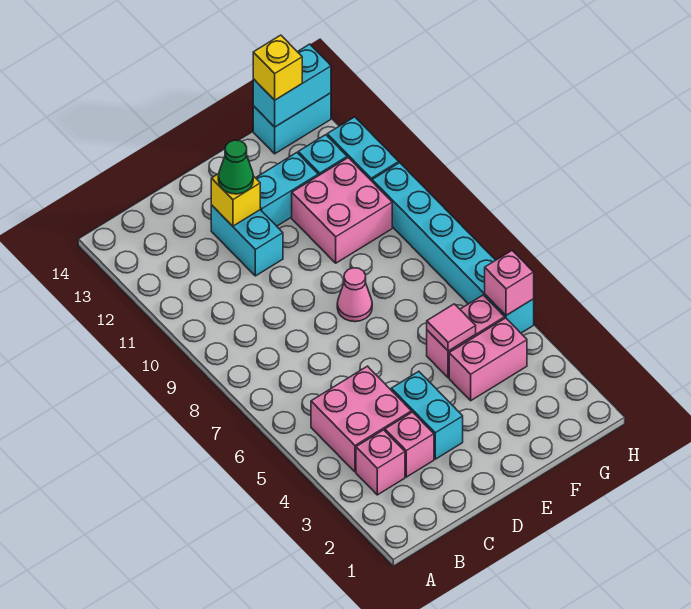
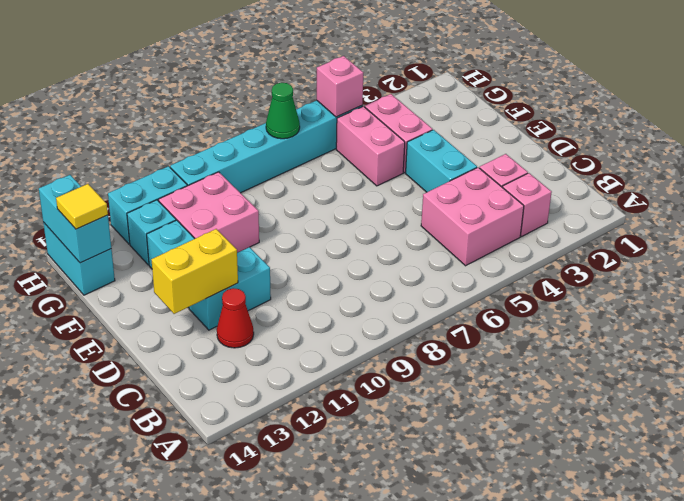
none -> red 1x1 cone [217,288,254,348]
cyan 1x2 brick [391,371,463,459] -> cyan 1x2 brick turned to [406,130,477,192]
yellow 1x1 brick [211,174,260,226] -> yellow 1x2 brick [151,229,238,314]
green 1x1 cone [218,140,253,194] -> green 1x1 cone moved to [266,83,300,139]
pink 1x1 cone [337,268,372,322] -> none
pink 1x1 tile [427,304,476,351] -> none
yellow 1x1 brick [253,35,302,100] -> yellow 1x1 tile [56,184,108,229]

